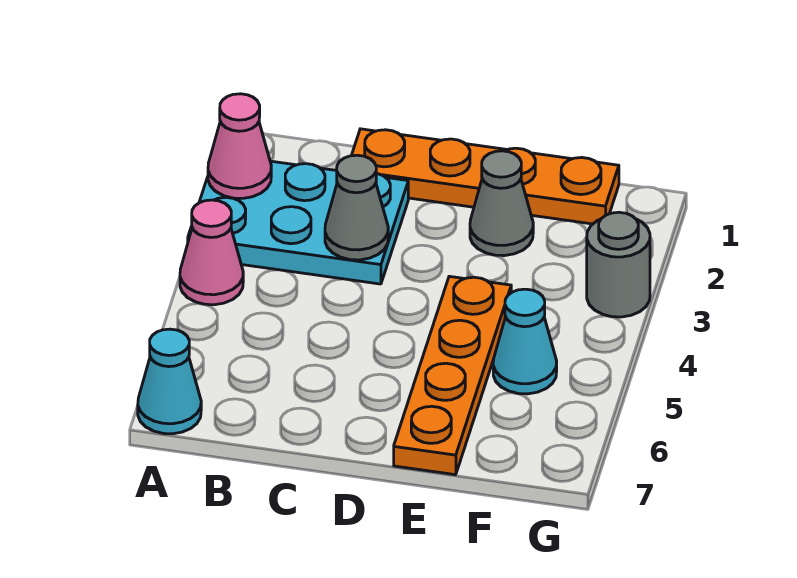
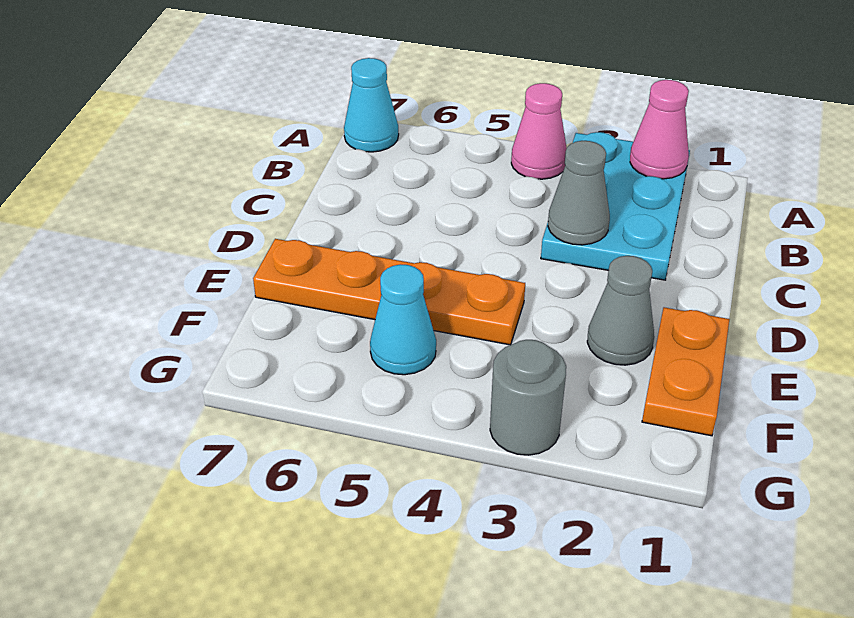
orange 1x4 plate [352,129,619,224] -> orange 1x2 plate [642,307,729,436]

